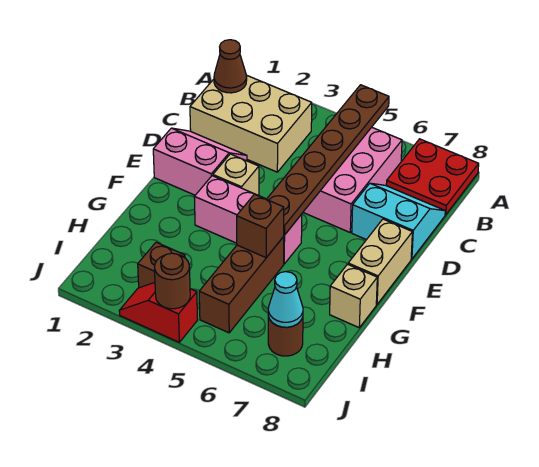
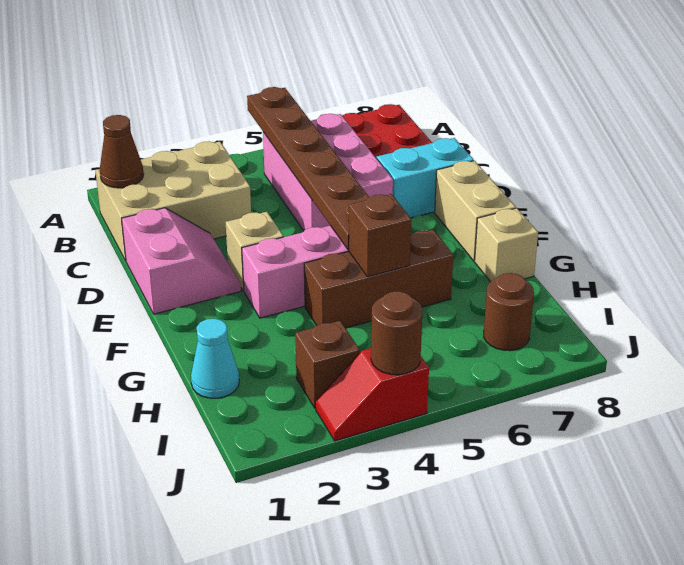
pink 2x2 slope [153,128,247,195] -> pink 2x2 slope turned to [122,208,241,314]
brown 1x3 brick [199,237,284,333] -> brown 1x3 brick turned to [304,230,453,328]
cyan 1x1 cone [268,272,303,327] -> cyan 1x1 cone moved to [191,319,239,398]

